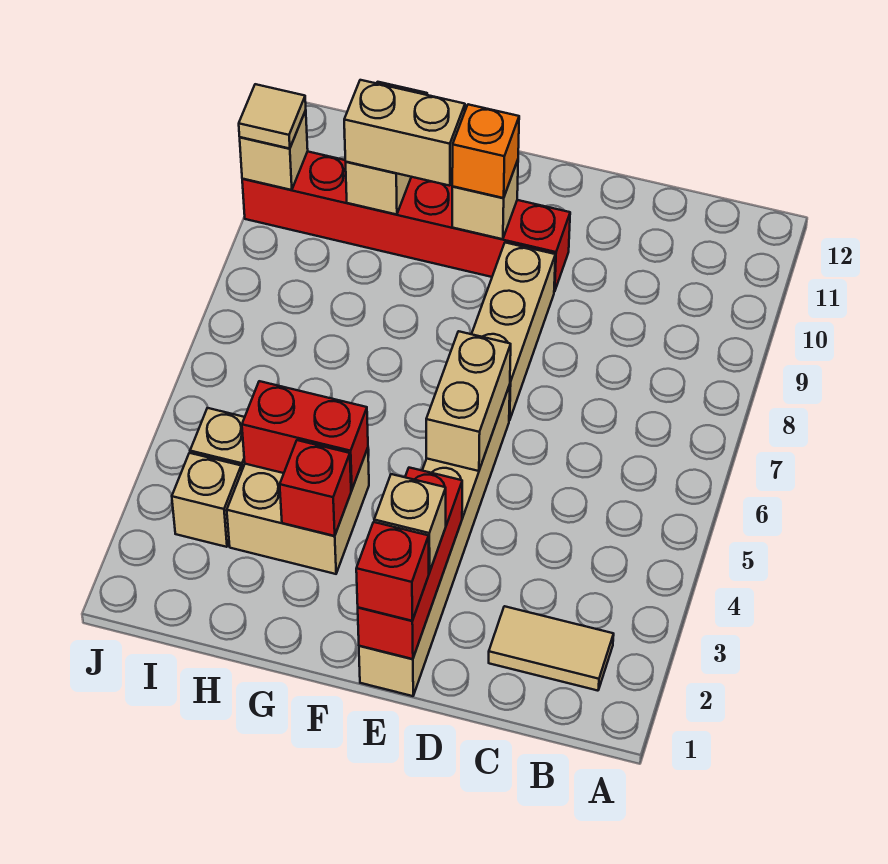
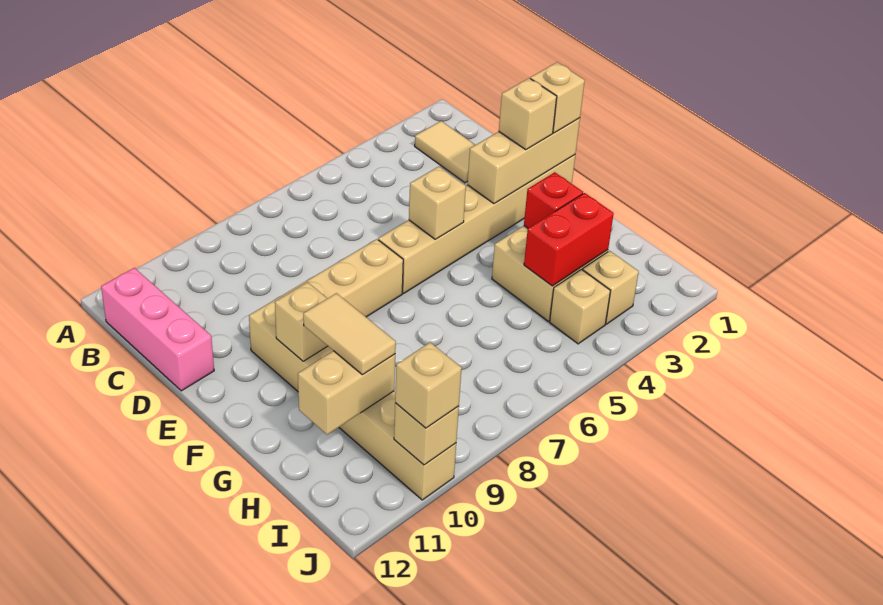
none -> pink 1x3 brick [101,268,214,391]
red 1x3 brick [358,468,462,659] -> tan 1x3 brick [467,118,580,204]
red 1x1 brick [356,522,429,621] -> tan 1x1 brick [530,62,585,133]
tan 1x2 brick [426,331,511,471] -> tan 1x1 brick [409,167,466,239]
red 1x6 brick [242,152,570,292] -> tan 1x6 brick [249,296,456,500]
orange 1x1 brick [452,104,519,198] -> none
red 1x2 brick [242,381,368,490] -> red 1x2 brick turned to [524,193,614,286]
tan 1x2 brick [344,80,465,186] -> tan 1x2 tile [303,293,396,375]
tan 1x1 tile [239,84,306,149] -> tan 1x1 brick [395,342,462,428]

